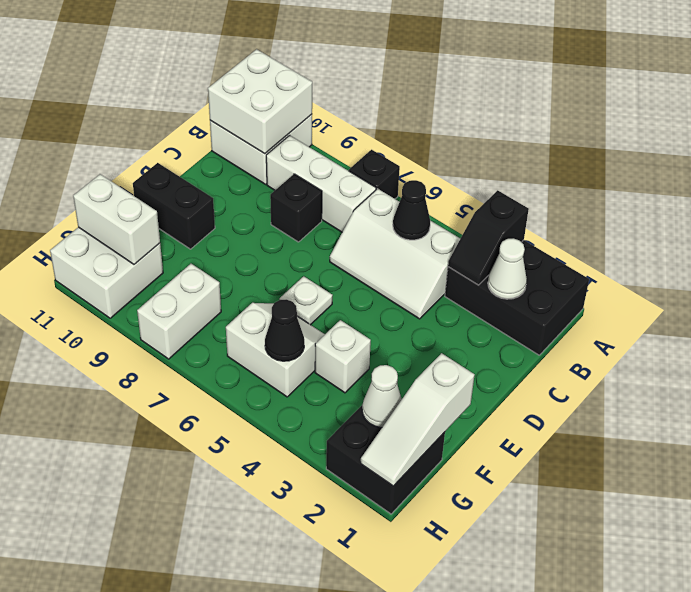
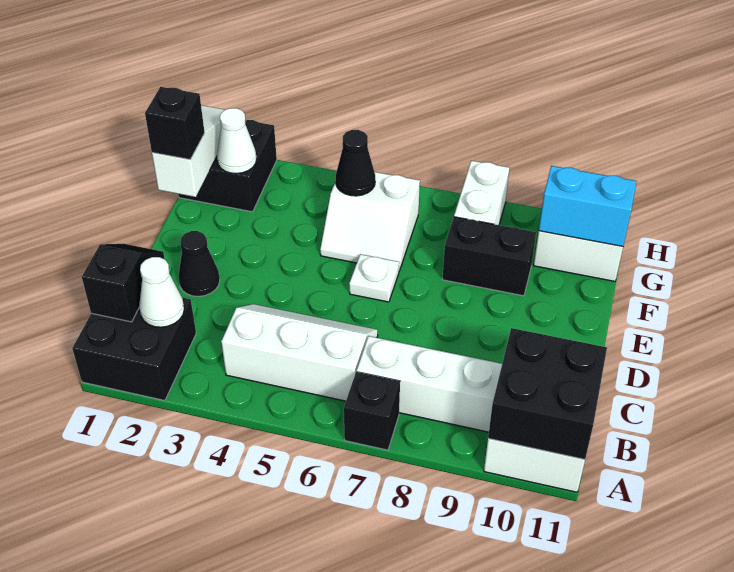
black 2x3 brick [445,240,589,355] -> black 2x2 brick [72,298,196,401]
black 1x2 slope [448,190,529,285] -> black 1x2 slope moved to [82,244,164,322]
white 2x2 brick [208,49,312,154] -> black 2x2 brick [488,328,607,460]
black 1x1 cone [393,180,430,240] -> black 1x1 cone moved to [178,231,220,296]
black 1x1 brick [270,174,322,242] -> black 1x1 brick moved to [145,87,205,159]
black 1x2 brick [133,163,215,249] -> black 1x2 brick moved to [442,217,536,296]
white 1x1 brick [315,320,371,393] -> none
white 1x2 brick [73,174,160,264] -> cyan 1x2 brick [539,166,637,246]

